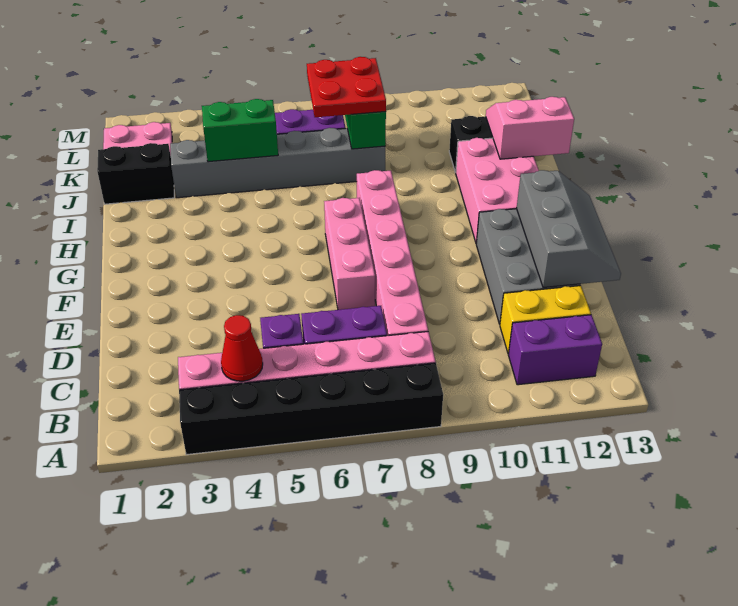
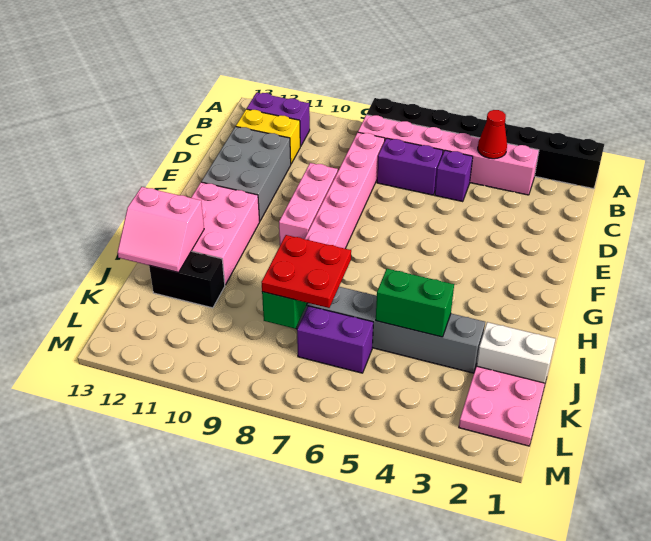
black 1x6 brick [179,363,443,455] -> black 1x8 brick [367,98,604,189]
grey 2x3 slope [517,170,621,288] -> none
pink 1x3 brick [324,198,375,310] -> pink 1x3 brick moved to [279,163,338,245]
black 1x2 brick [97,143,174,204] -> white 1x2 brick [477,322,555,383]

